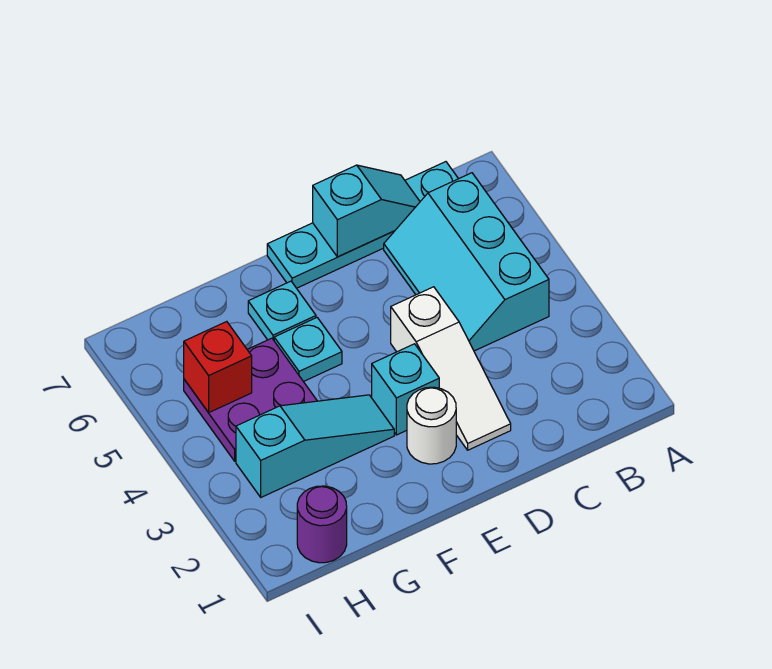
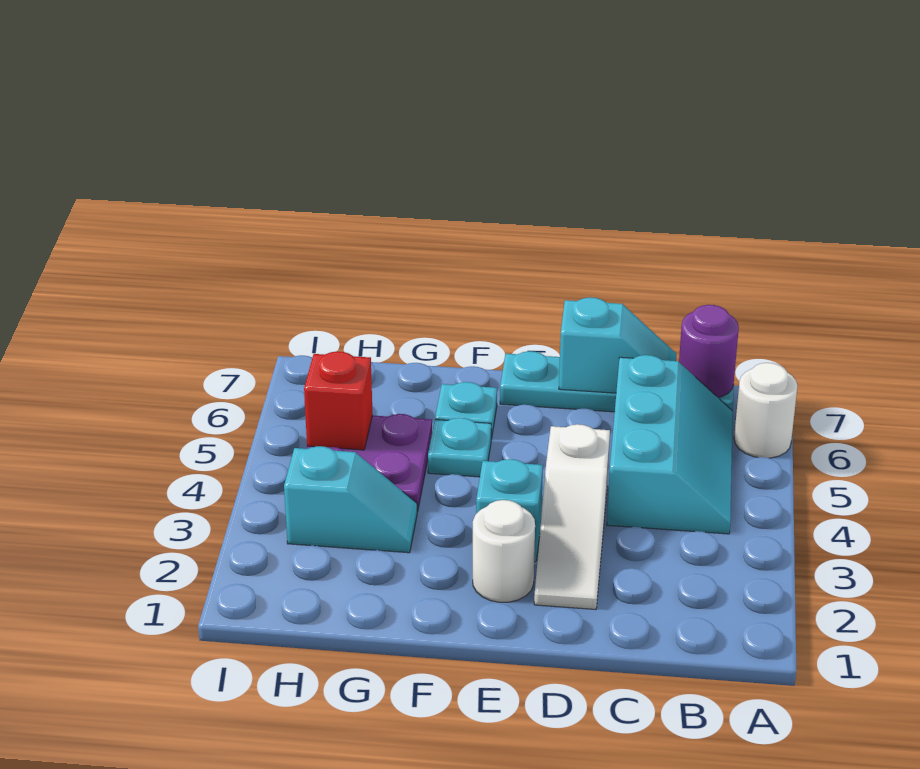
none -> white 1x1 round brick [734,363,798,458]
cyan 2x3 slope [384,173,549,351] -> cyan 2x3 slope turned to [607,355,732,534]
cyan 1x3 slope [236,395,394,497] -> cyan 1x2 slope [284,446,417,553]
purple 1x1 round brick [297,486,347,563] -> purple 1x1 round brick moved to [679,305,739,398]

